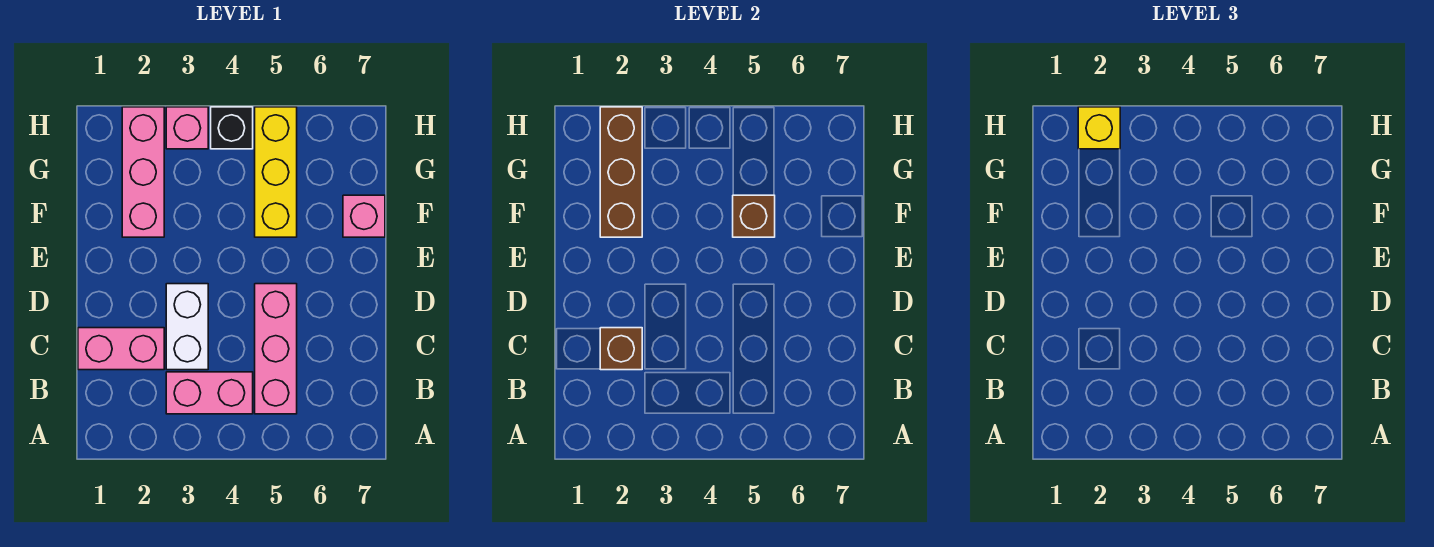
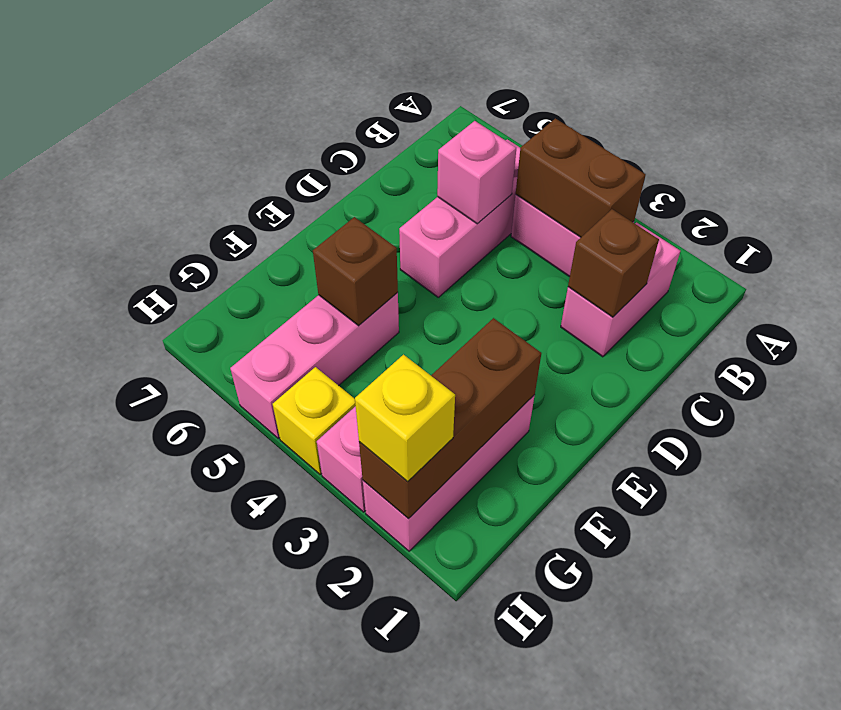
none -> brown 1x2 brick [516,118,646,237]
pink 1x2 brick [78,328,164,370] -> pink 1x2 brick turned to [561,222,680,357]
white 1x2 brick [166,284,208,370] -> none
yellow 1x3 brick [255,107,297,237] -> pink 1x3 brick [230,292,399,438]
pink 1x1 brick [343,195,385,237] -> pink 1x1 brick moved to [437,121,516,224]
black 1x1 brick [211,107,253,149] -> yellow 1x1 brick [273,367,356,475]

